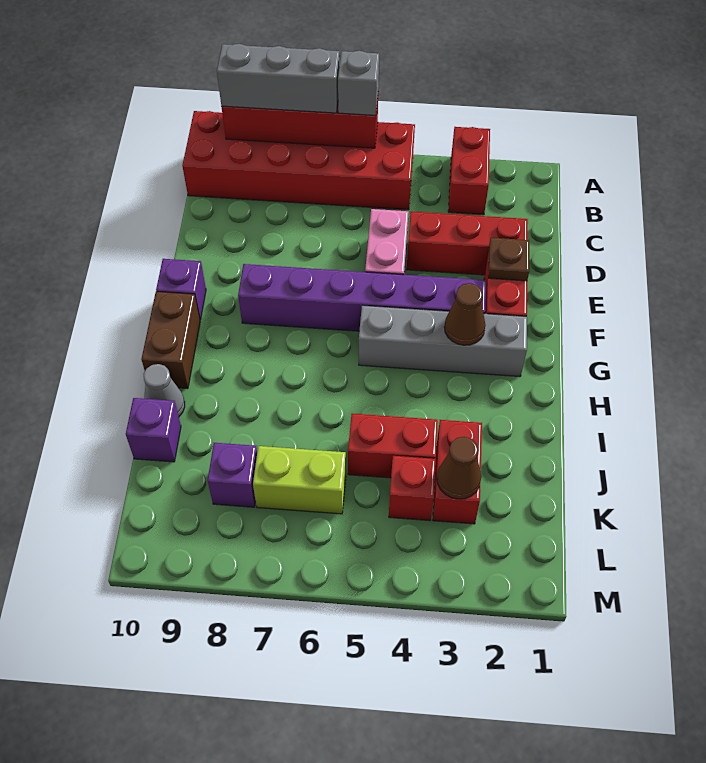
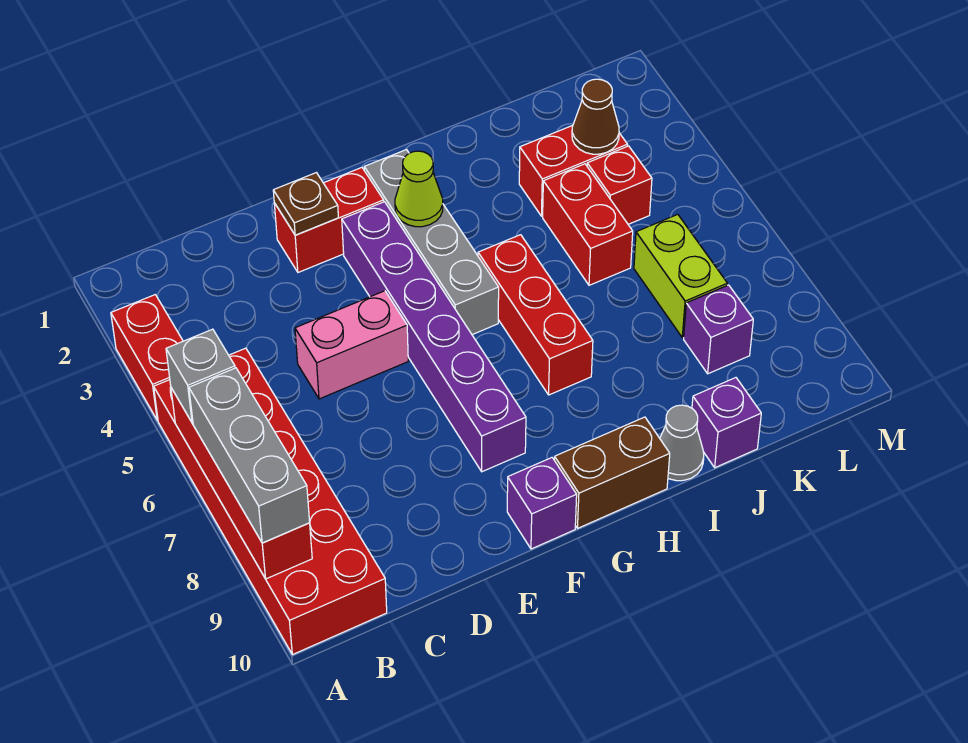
red 1x2 brick [448,127,490,215] -> red 1x2 brick turned to [111,295,183,420]
red 1x3 brick [407,212,528,275] -> red 1x3 brick moved to [478,235,593,395]
brown 1x1 cone [444,283,485,345] -> lime 1x1 cone [395,151,443,227]

